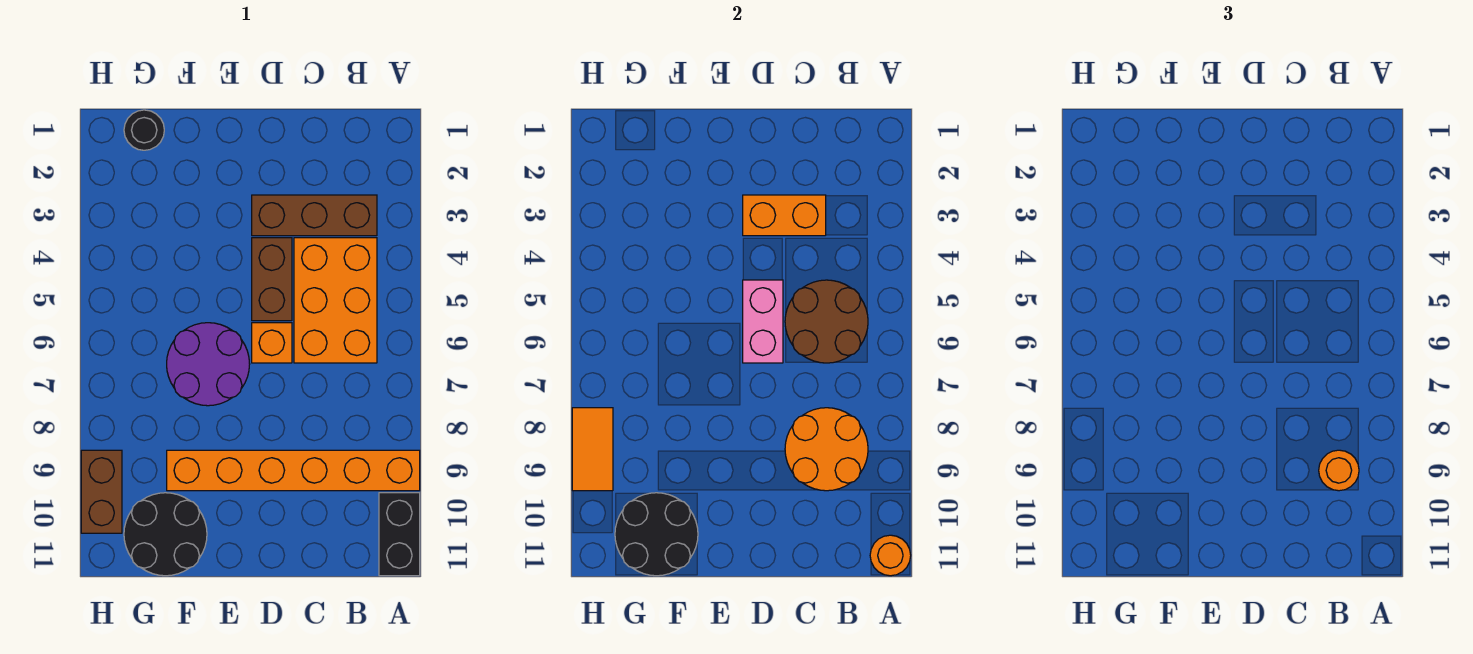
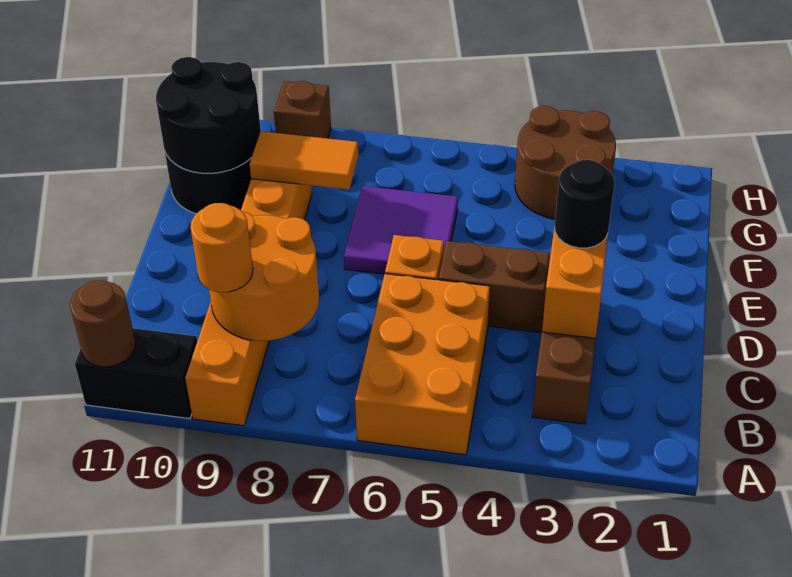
orange 1x1 round brick [870,535,911,576] -> brown 1x1 round brick [70,280,136,367]
orange 2x3 brick [294,238,377,363] -> orange 2x3 brick turned to [355,274,490,455]
brown 2x2 round brick [785,280,868,363] -> brown 2x2 round brick moved to [515,106,616,219]
pink 1x2 brick [743,280,783,363] -> none
purple 2x2 round brick [167,323,250,406] -> purple 2x2 tile [344,186,458,274]
black 1x1 round brick [124,110,164,150] -> black 1x1 round brick moved to [555,160,615,248]
orange 1x2 tile [572,408,613,491] -> orange 1x2 tile moved to [250,131,358,190]
brown 1x2 brick [81,450,122,533] -> brown 1x1 brick [274,81,331,138]

